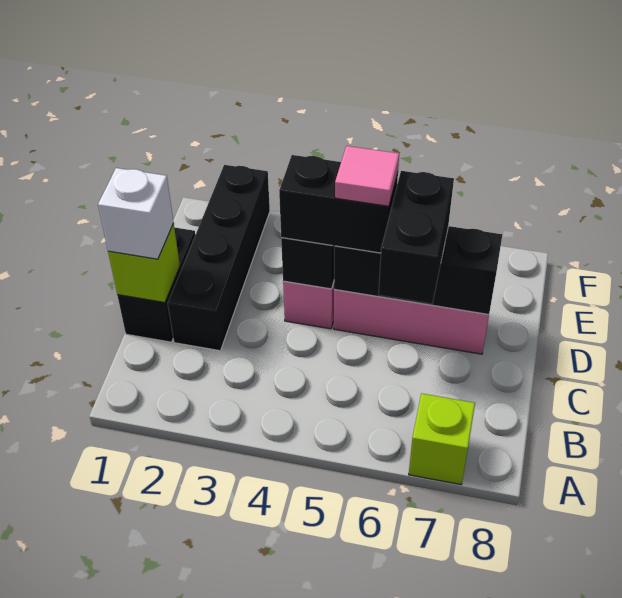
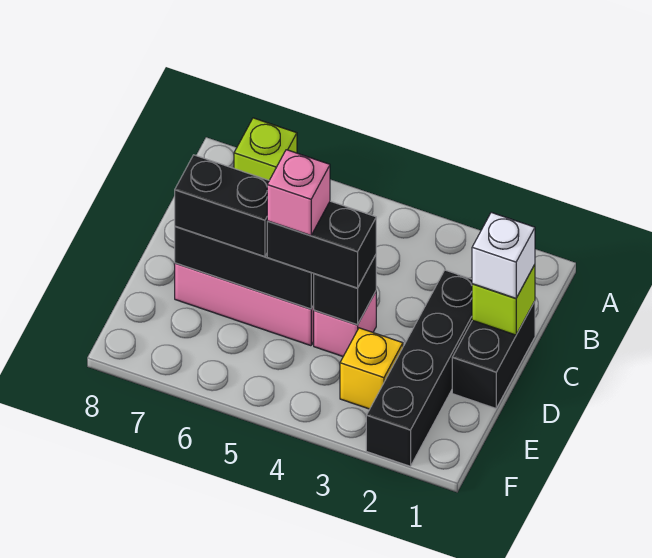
black 1x2 brick [379,171,454,304] -> black 1x2 brick turned to [175,155,269,257]
pink 1x1 tile [335,146,399,206] -> pink 1x1 brick [267,150,330,236]
none -> yellow 1x1 brick [340,328,403,409]

